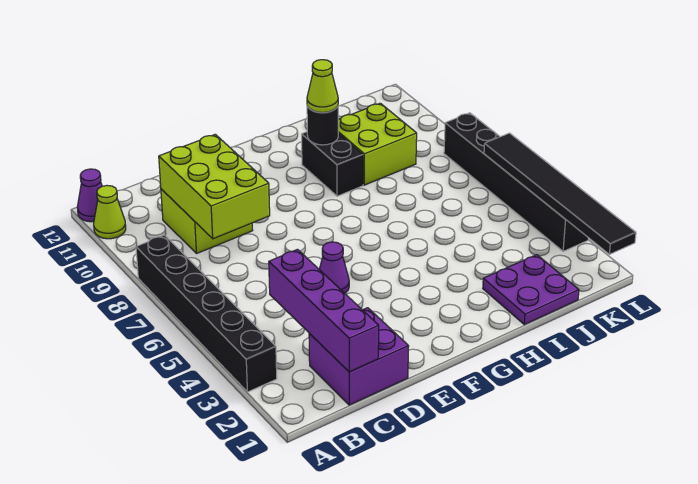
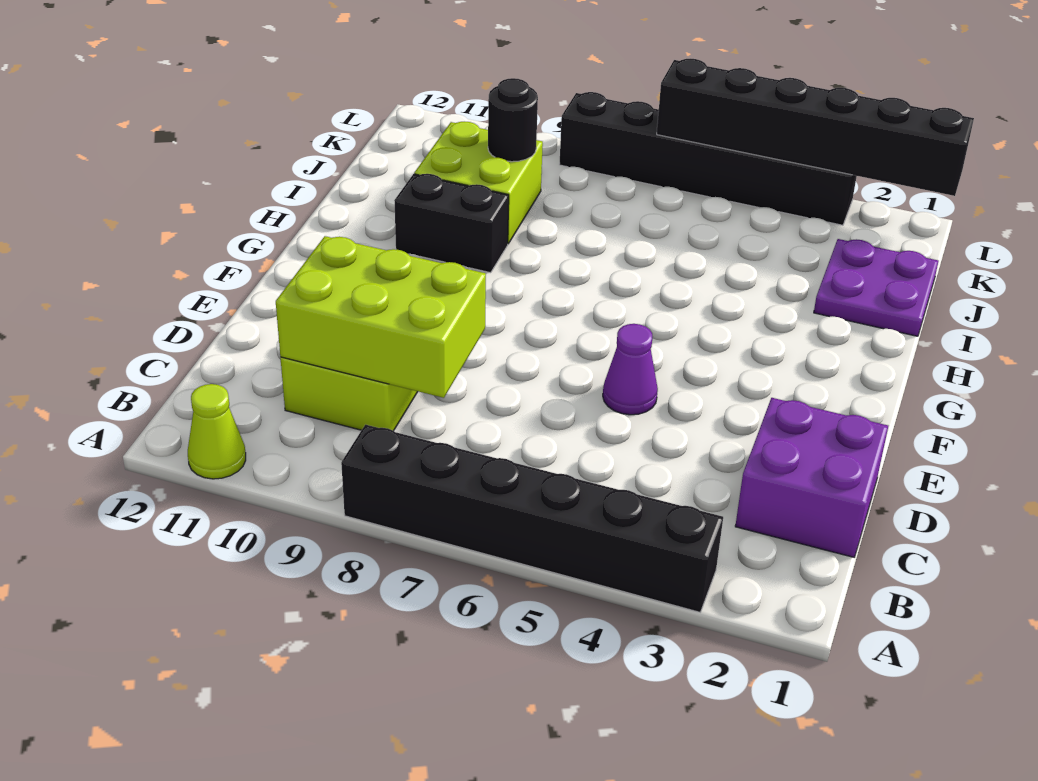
purple 1x1 cone [77,169,102,222] -> none
purple 1x4 brick [269,249,379,372] -> none
black 1x1 round brick [307,106,338,145] -> black 1x1 round brick moved to [488,78,538,162]
lime 1x1 cone [307,60,338,113] -> none
black 1x6 tile [484,133,636,254] -> black 1x6 brick [657,59,974,196]

